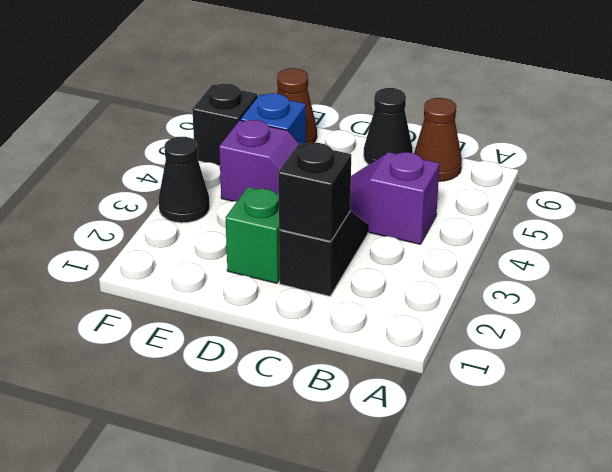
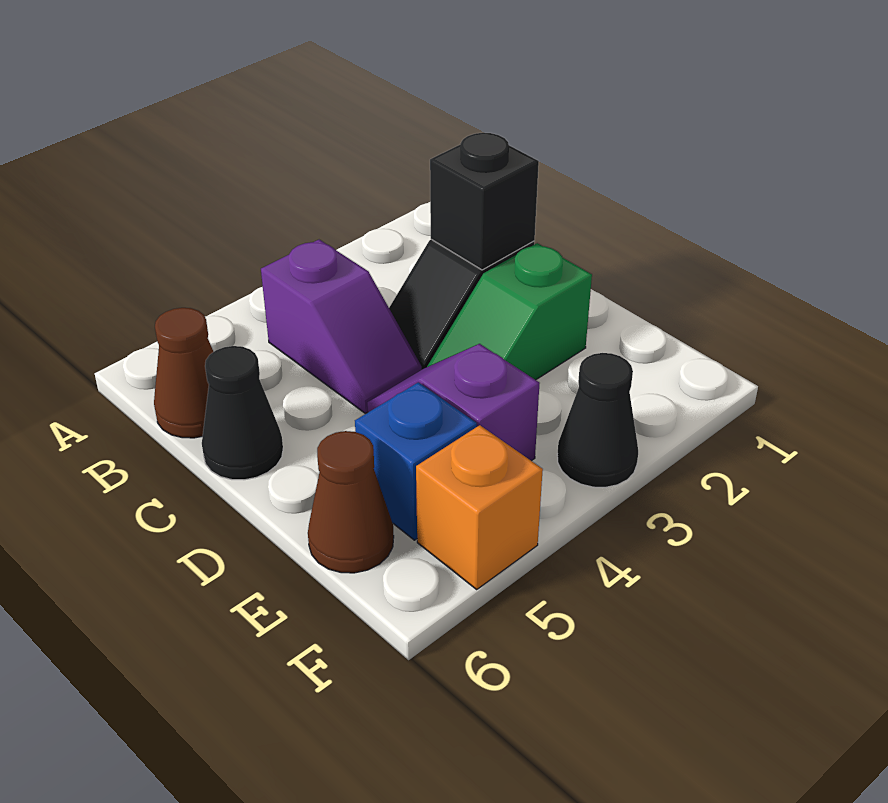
black 1x1 brick [192,84,258,166] -> orange 1x1 brick [416,425,543,589]

